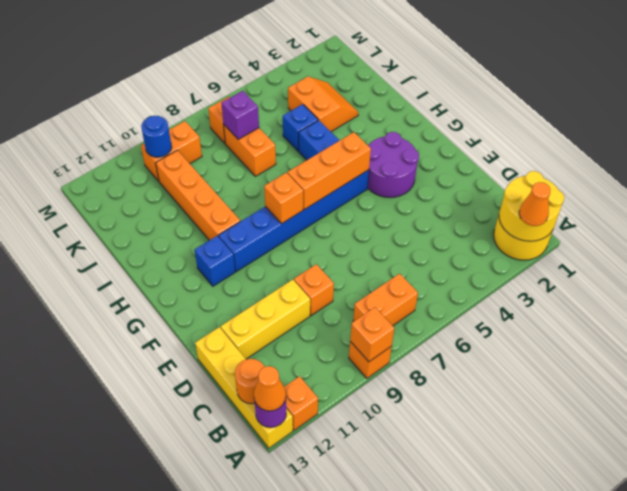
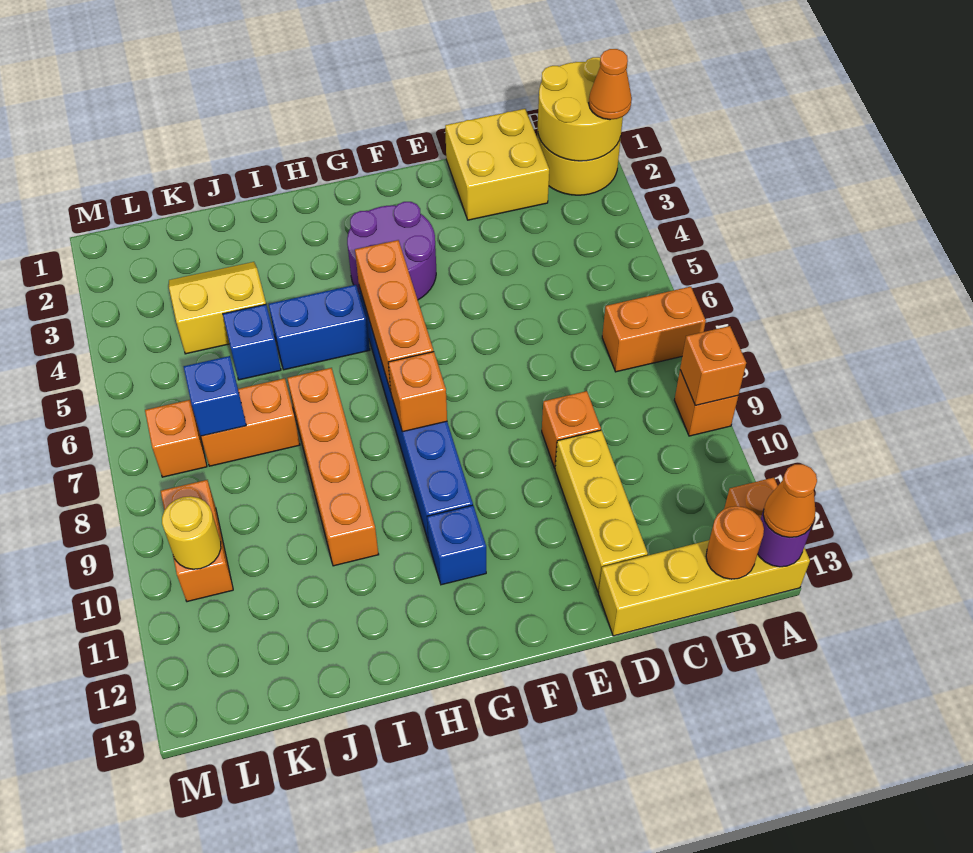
orange 1x2 brick [353,274,418,326] -> orange 1x2 brick turned to [602,287,706,372]
none -> yellow 2x2 brick [445,109,549,220]
orange 1x4 brick [156,150,240,240] -> orange 1x4 brick turned to [287,368,379,566]
orange 2x2 slope [288,77,358,132] -> yellow 2x2 slope [169,262,266,354]
purple 1x1 brick [221,91,259,140] -> blue 1x1 brick [184,356,246,436]
blue 1x1 round brick [141,116,172,157] -> yellow 1x1 round brick [162,496,221,569]

